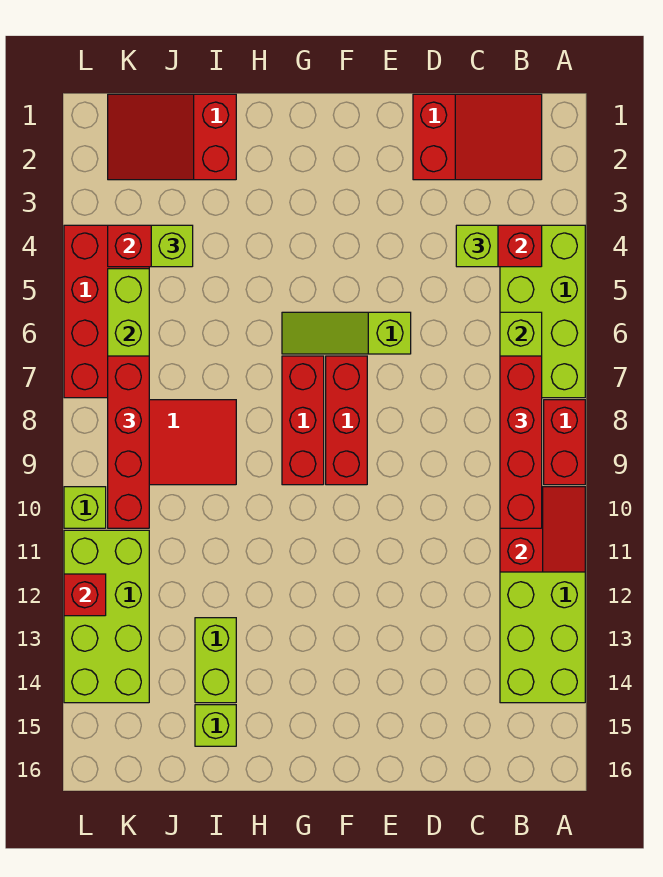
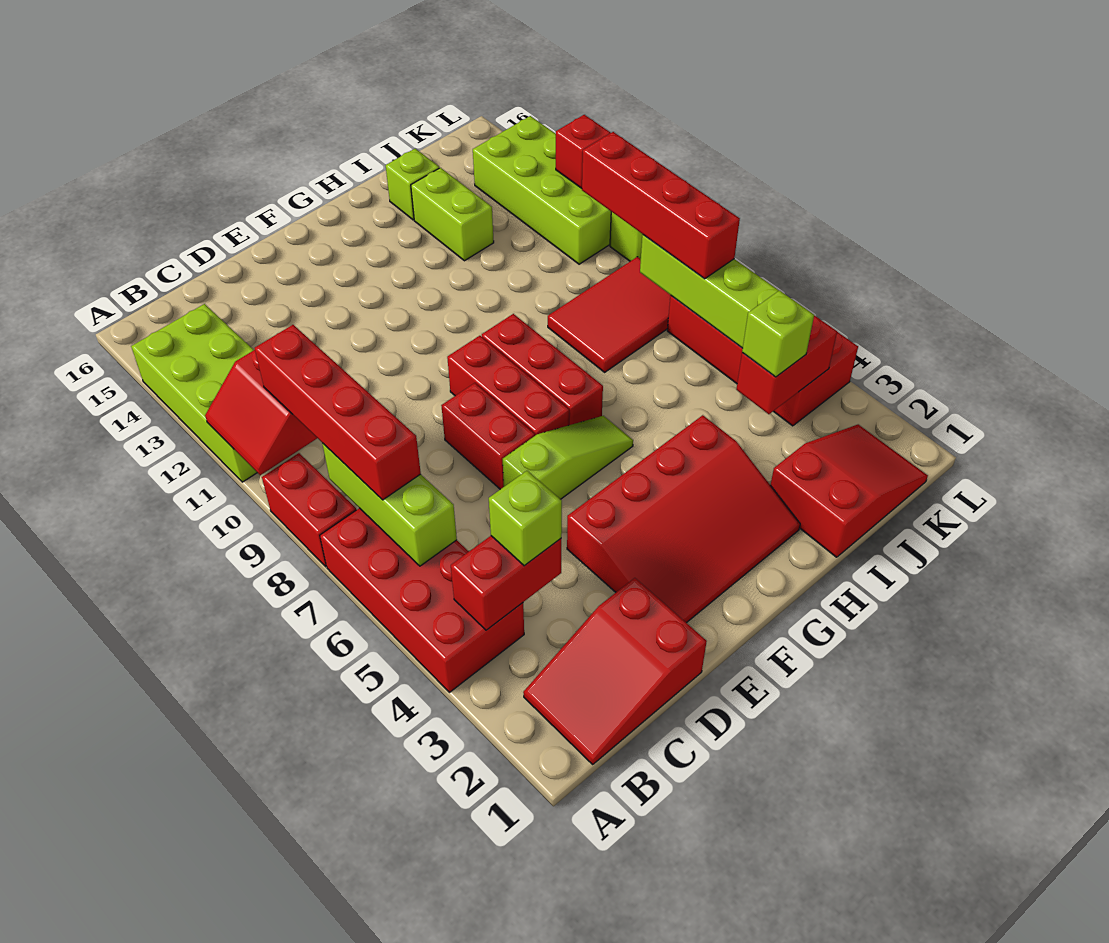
lime 2x4 brick [500,225,585,398] -> red 2x4 brick [320,508,524,692]
none -> red 3x4 slope [567,415,800,623]
none -> red 1x2 brick [441,383,535,489]

